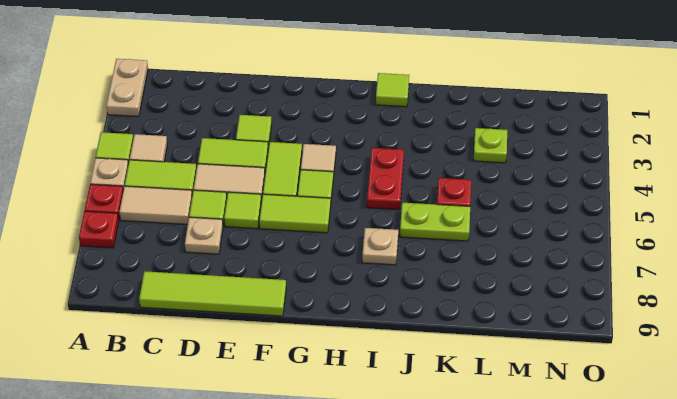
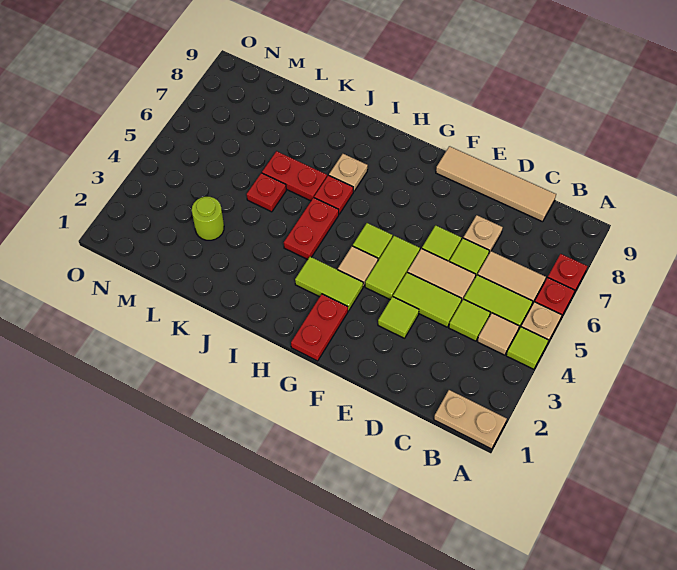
tan 1x2 plate [106,59,148,116] -> tan 1x2 plate turned to [434,390,507,449]
lime 1x4 tile [139,271,286,316] -> tan 1x4 tile [436,146,556,222]
lime 1x2 tile [259,194,331,233] -> lime 1x2 tile moved to [295,257,363,311]
none -> red 1x2 plate [291,294,348,361]
lime 1x1 tile [376,73,409,107] -> lime 1x1 tile moved to [449,299,490,341]
none -> red 1x1 plate [314,175,353,214]
lime 1x2 plate [400,203,470,241] -> red 1x2 plate [262,151,327,201]
lime 1x1 plate [473,128,507,163] -> lime 1x1 round brick [192,197,224,240]

